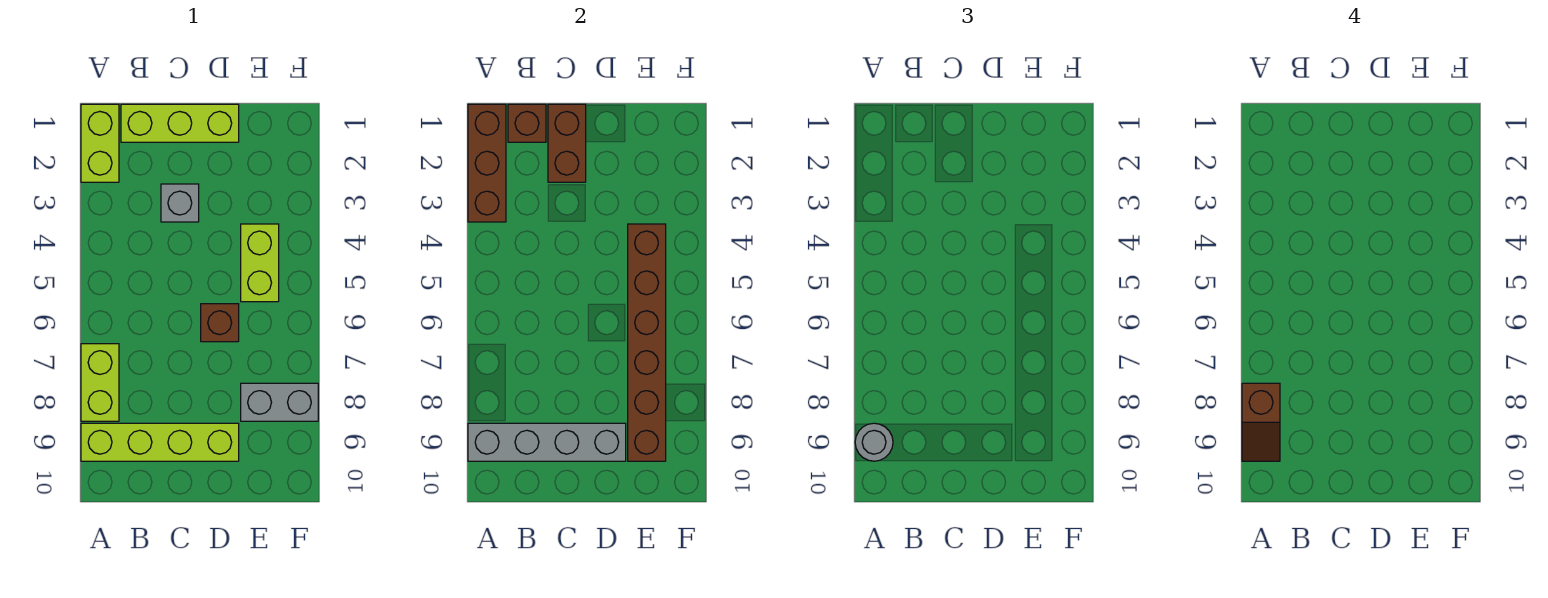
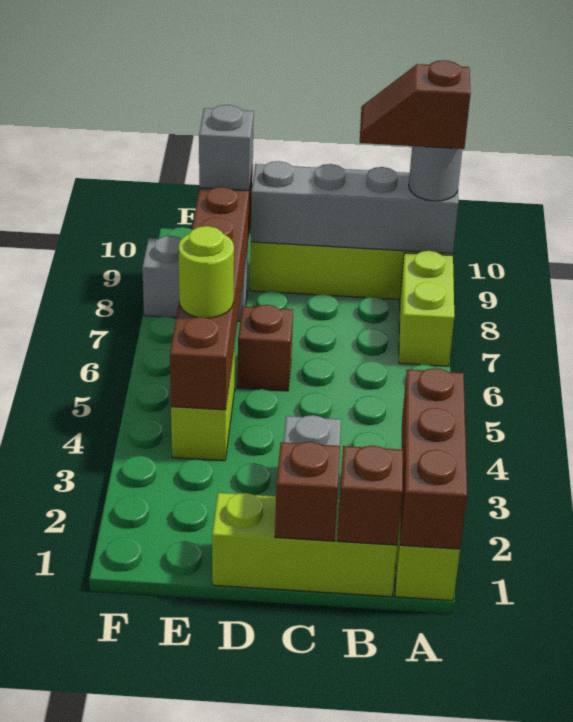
brown 1x2 slope [1242,383,1280,461] -> brown 1x2 slope turned to [360,60,471,149]
brown 1x2 brick [548,104,586,182] -> brown 1x1 brick [275,442,340,541]
none -> lime 1x1 round brick [178,226,234,318]
none -> grey 1x1 brick [199,105,254,191]

